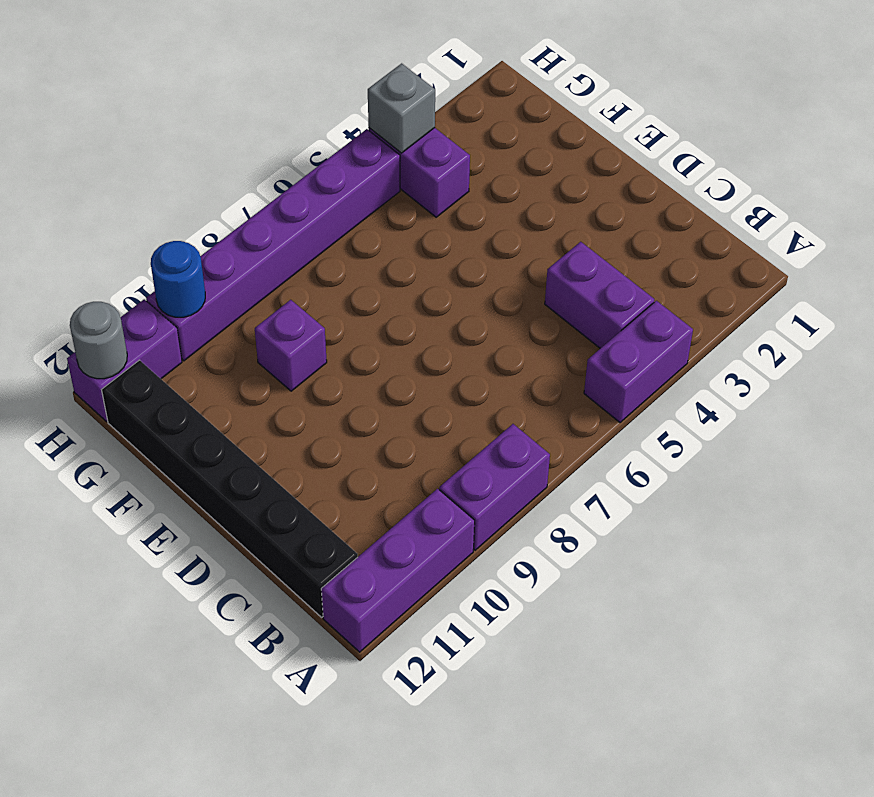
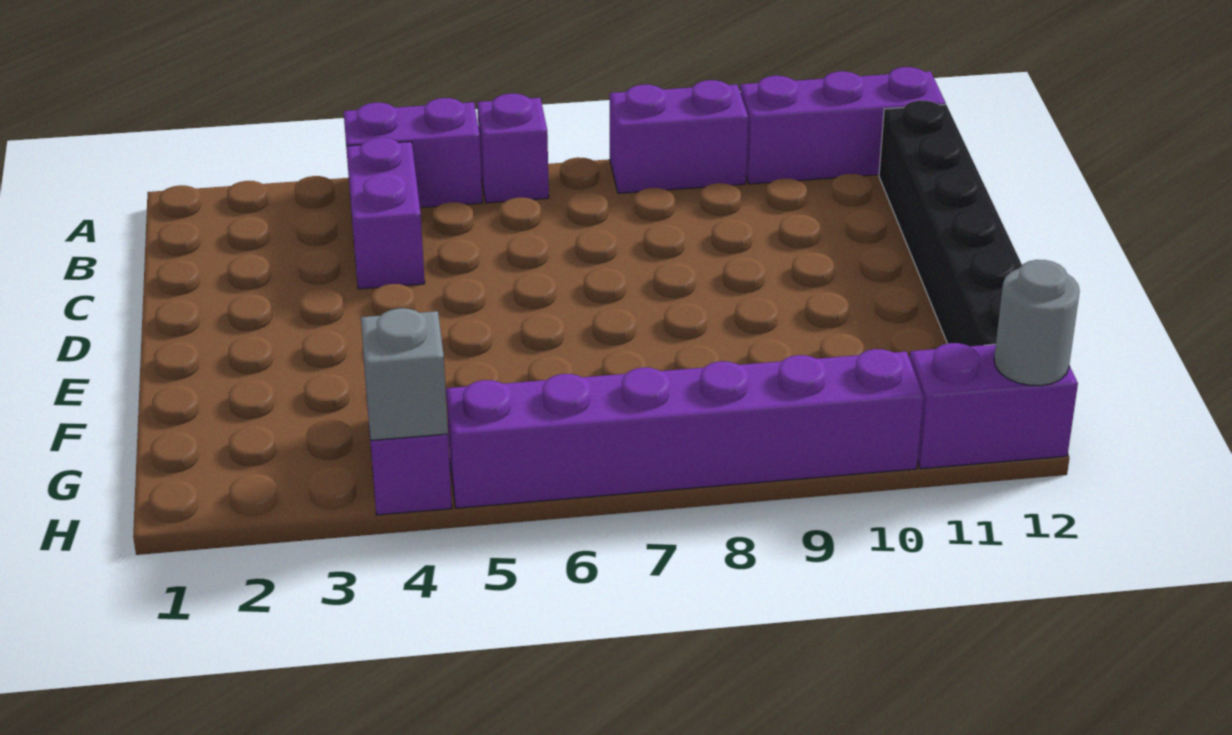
purple 1x1 brick [255,300,327,391] -> purple 1x1 brick moved to [477,93,549,203]
blue 1x1 round brick [151,241,205,317] -> none

